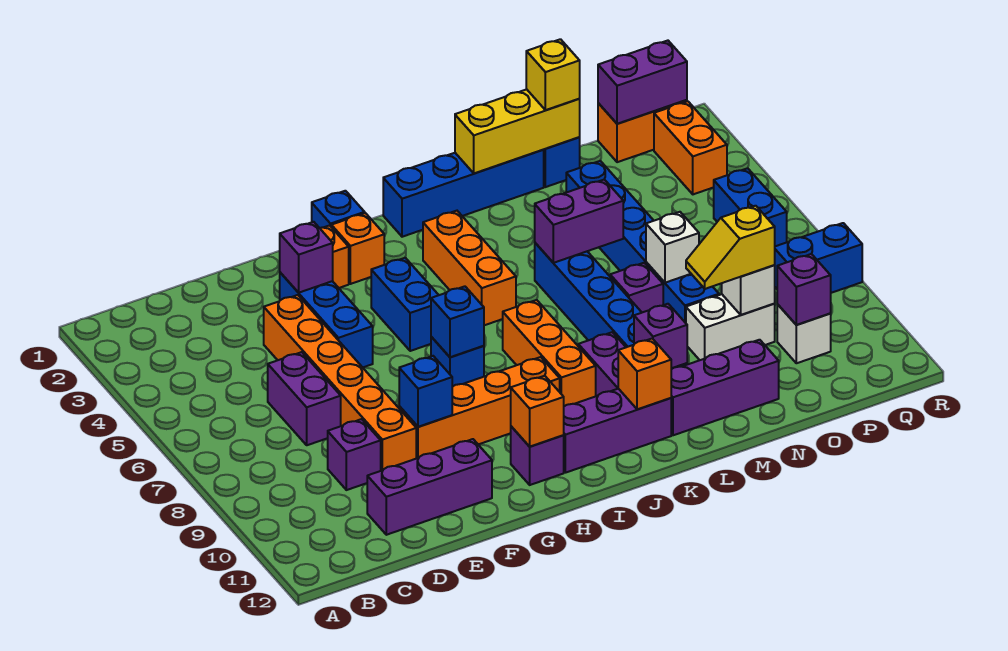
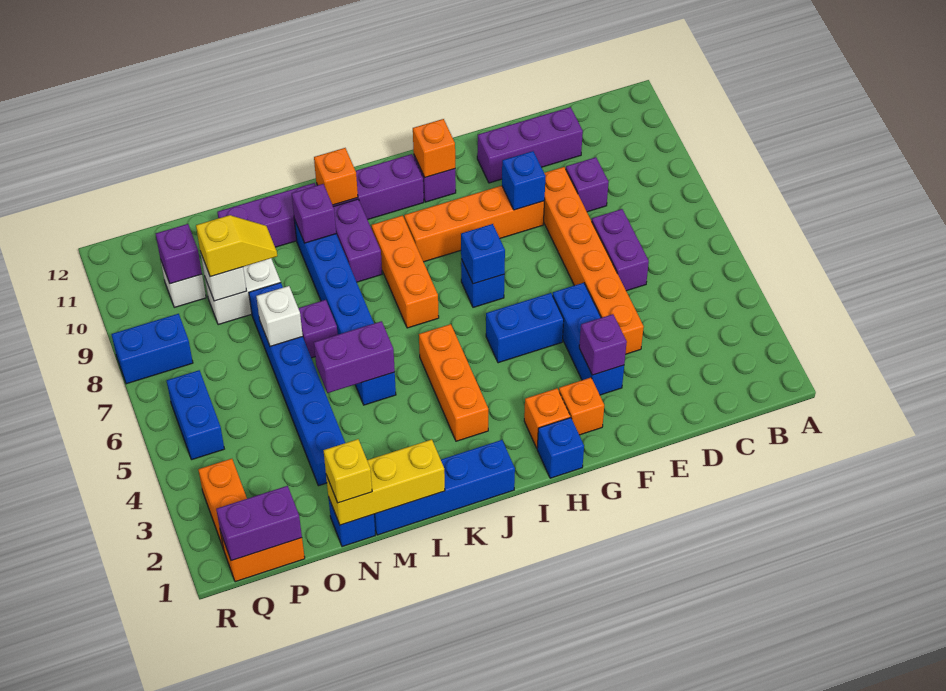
blue 1x2 brick [371,258,438,351] -> blue 1x2 brick turned to [486,293,564,363]

